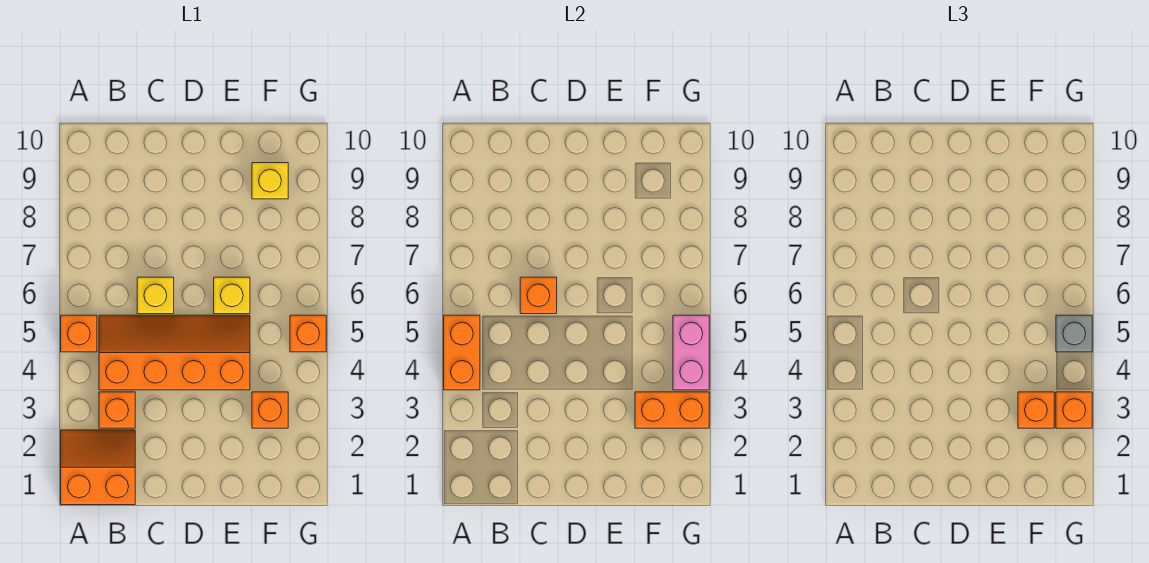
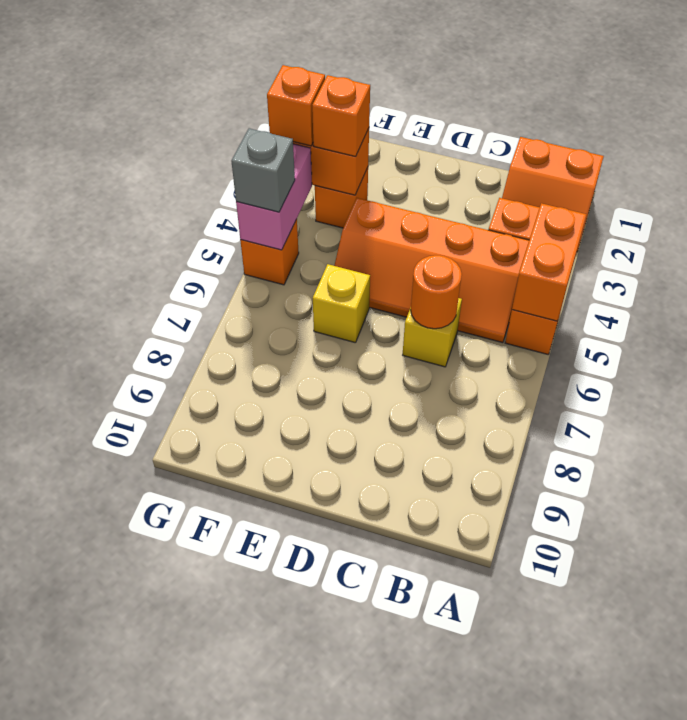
orange 1x1 brick [520,277,557,314] -> orange 1x1 round brick [411,255,462,329]
yellow 1x1 brick [252,163,288,199] -> none

